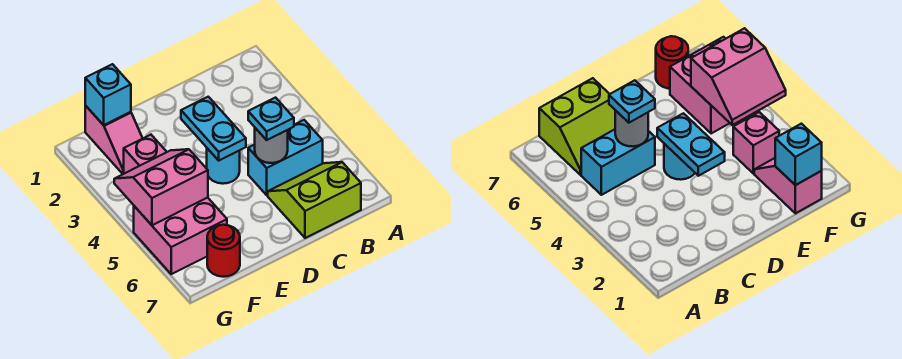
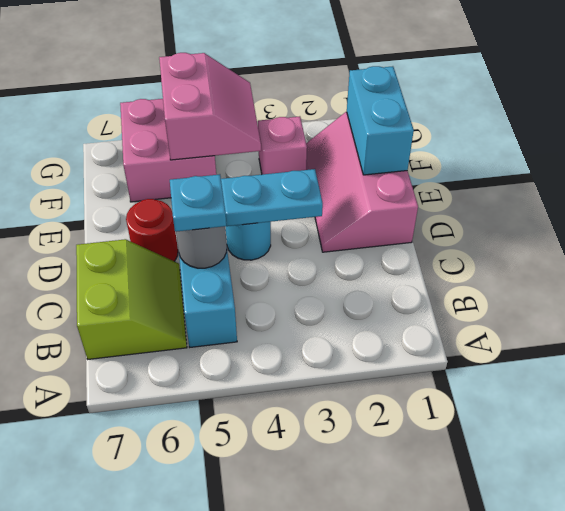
pink 1x2 slope [85,106,143,174] -> pink 2x3 slope [306,112,418,252]
cyan 1x1 brick [85,64,131,125] -> cyan 1x2 brick [347,66,414,175]
red 1x1 round brick [207,225,240,277] -> red 1x1 round brick moved to [126,199,178,261]

